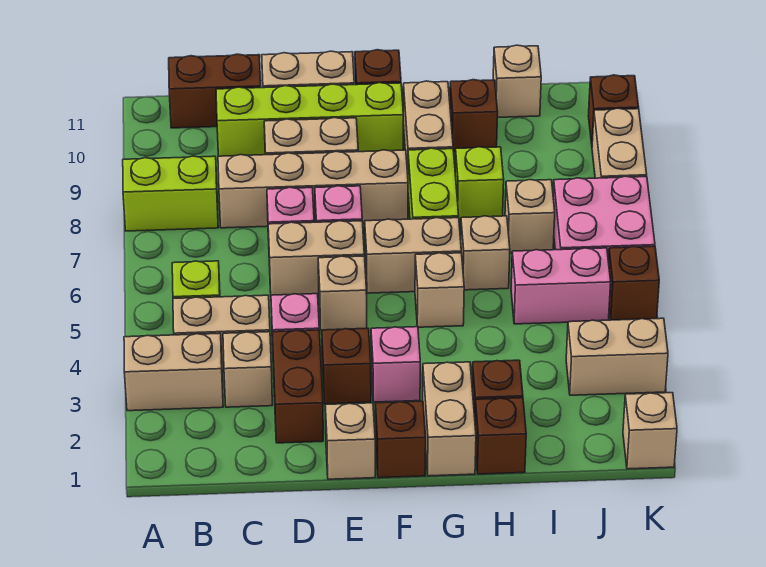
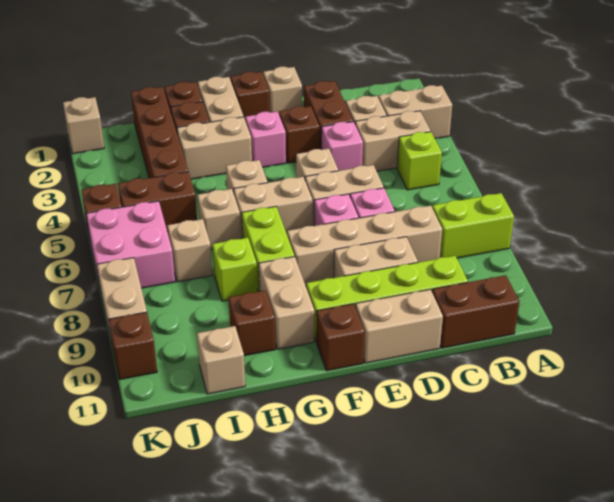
none -> brown 1x4 brick [131,87,188,178]
pink 1x2 brick [511,248,611,324] -> brown 1x2 brick [118,172,197,231]
tan 1x2 brick [566,318,668,395] -> tan 1x2 brick moved to [177,117,252,179]

